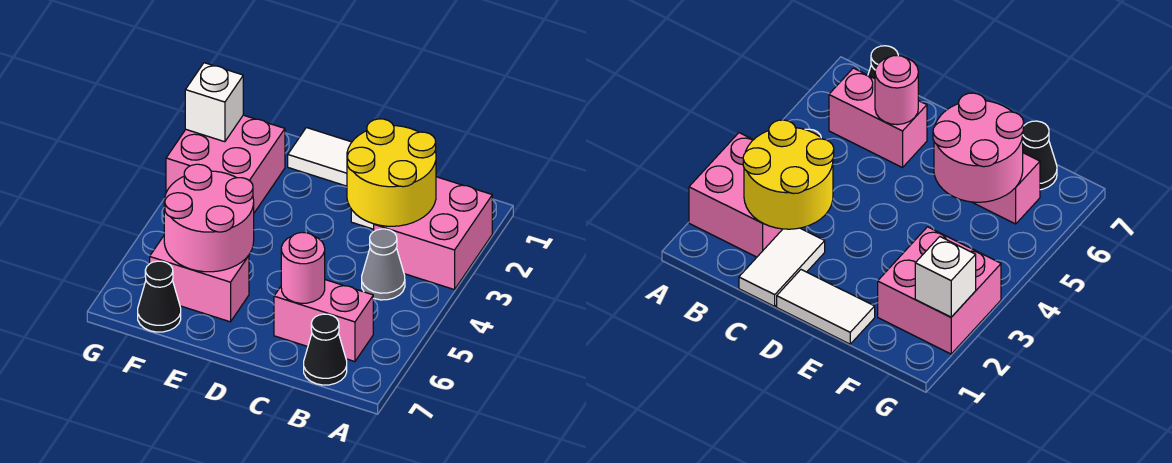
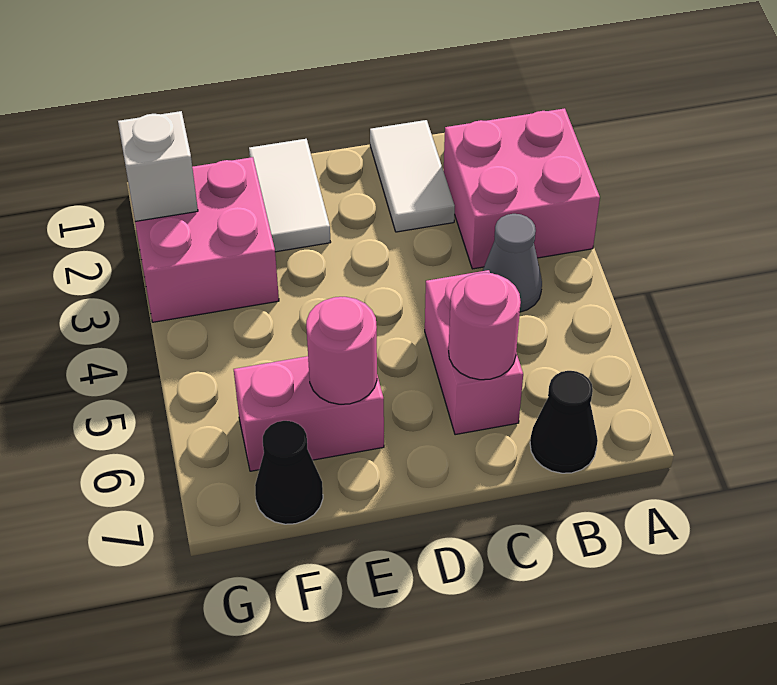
yellow 2x2 round brick [347,119,436,226] -> none
pink 1x2 brick [274,280,373,362] -> pink 1x2 brick turned to [425,270,523,435]
white 1x2 tile [288,128,352,186] -> white 1x2 tile turned to [249,139,331,252]
pink 2x2 round brick [164,164,254,272] -> pink 1x1 round brick [306,297,377,404]

